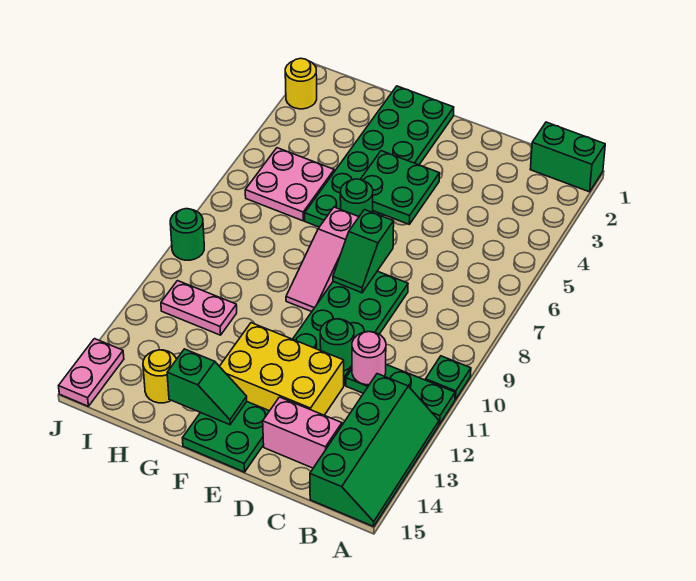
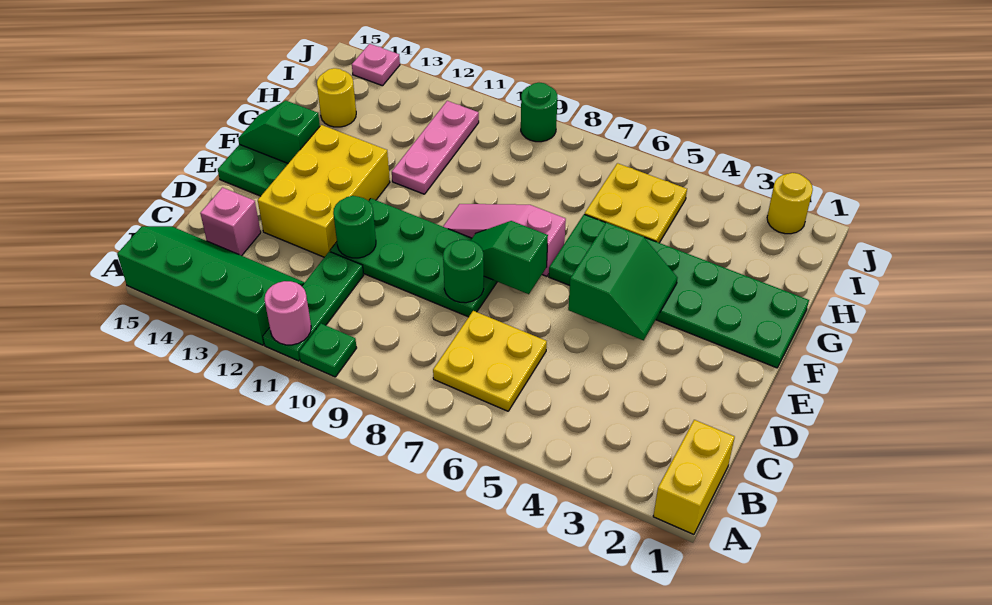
green 1x2 brick [530,122,605,192] -> yellow 1x2 brick [653,420,735,534]
green 2x4 slope [310,374,439,526] -> green 2x4 slope turned to [117,226,305,345]
none -> yellow 2x2 plate [433,311,547,411]
pink 1x1 round brick [352,332,386,385] -> pink 1x1 round brick moved to [264,281,311,345]
pink 1x2 brick [263,397,342,468] -> pink 1x1 brick [200,188,261,256]
green 2x2 plate [360,151,439,224] -> green 2x2 slope [568,223,678,340]
green 1x1 round brick [340,179,373,217] -> green 1x1 round brick moved to [443,239,484,303]
green 1x2 slope [167,349,247,425] -> green 1x2 slope turned to [238,101,320,163]
pink 2x2 plate [245,148,334,221] -> yellow 2x2 plate [585,163,687,243]
pink 1x2 plate [161,281,237,335] -> pink 1x3 plate [392,101,479,194]
pink 1x2 plate [59,339,124,406] -> pink 1x1 plate [352,44,400,86]

